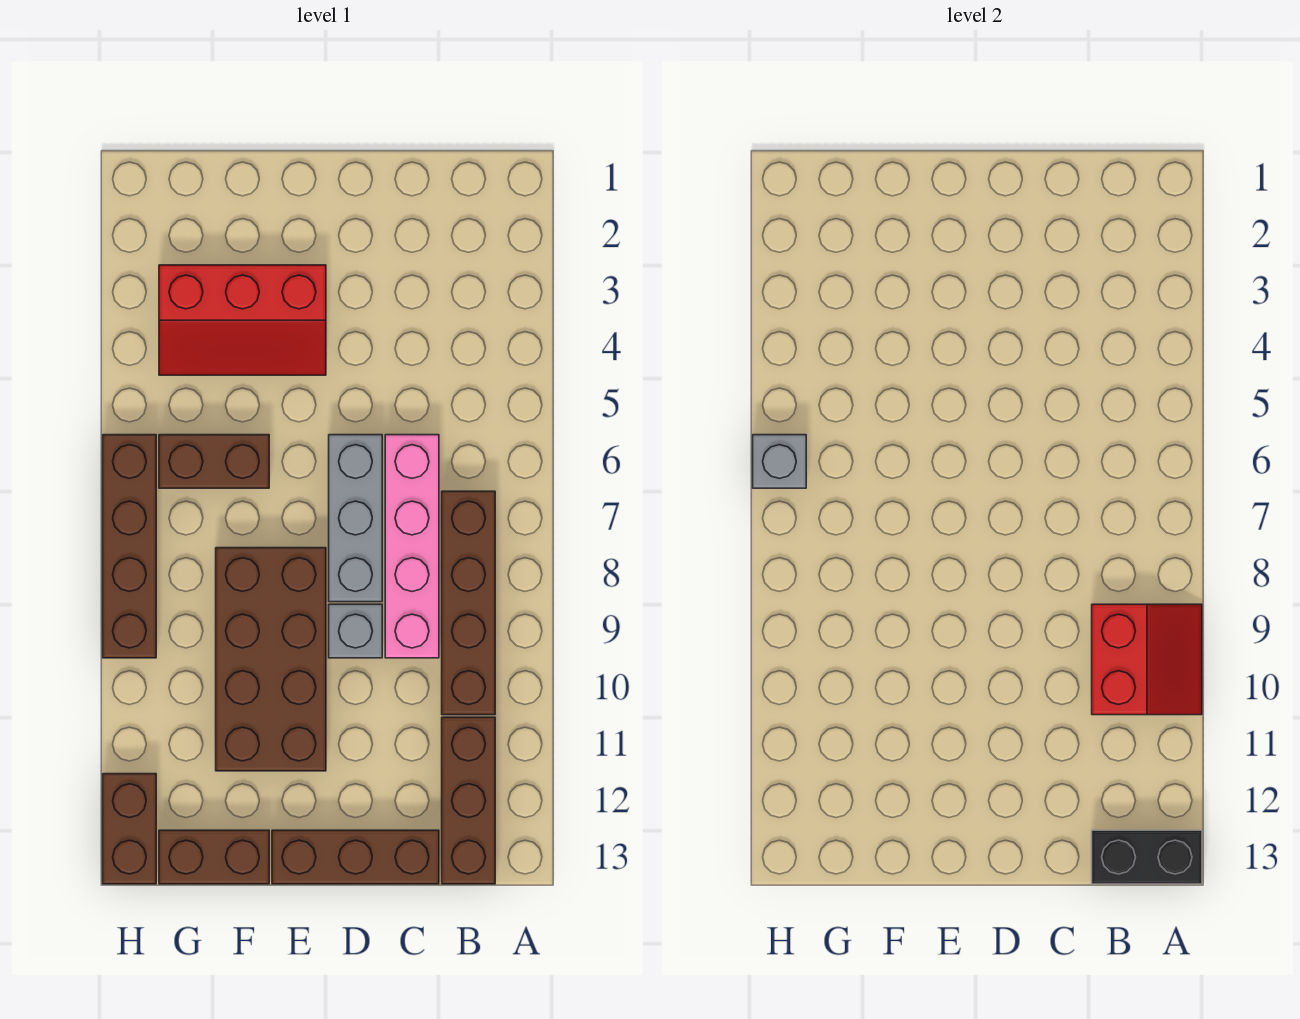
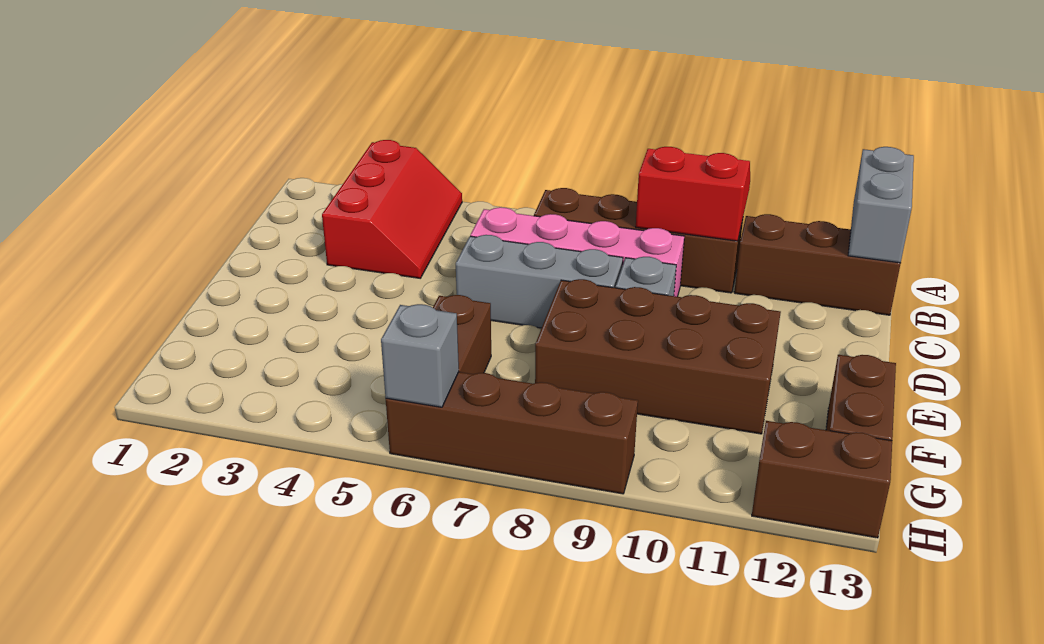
black 1x2 brick [1092,830,1202,884] -> grey 1x2 brick [848,147,914,263]
brown 1x3 brick [272,830,439,884] -> none
red 2x3 slope [159,265,326,375] -> red 2x3 slope moved to [322,140,462,278]

